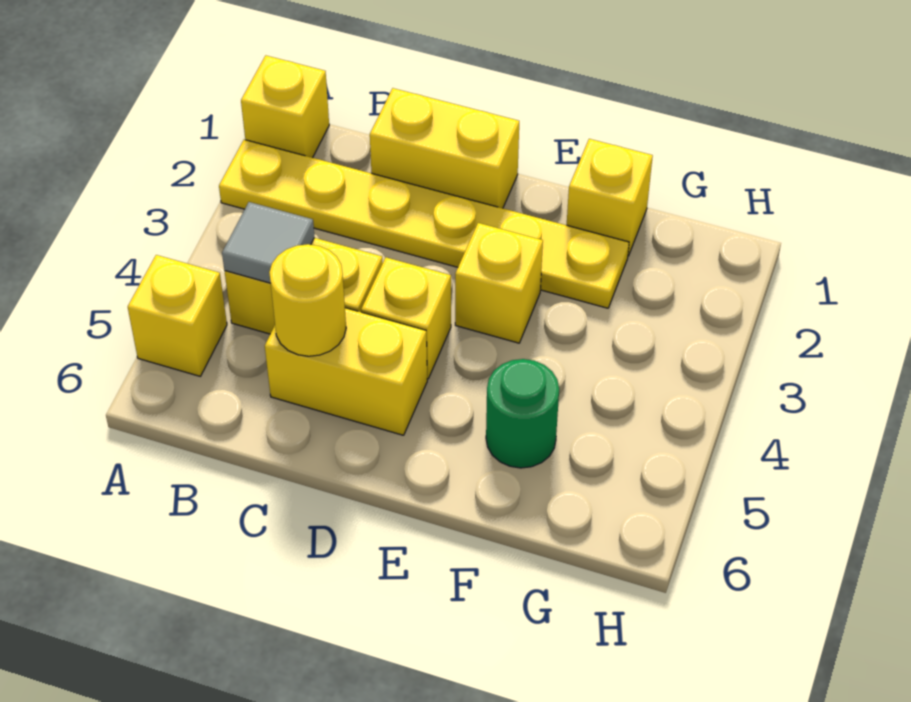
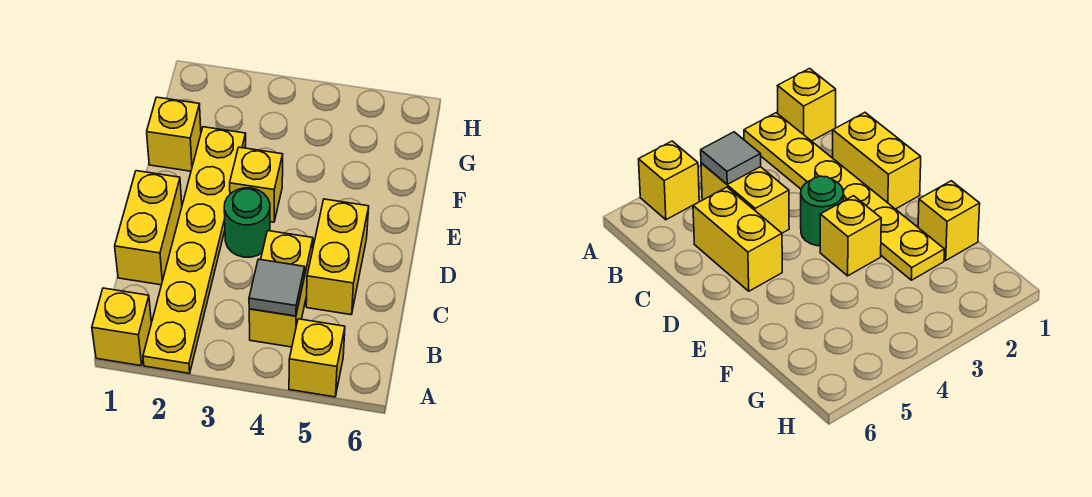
yellow 1x1 round brick [269,244,346,356] -> none
yellow 1x1 brick [361,257,451,379] -> none
green 1x1 round brick [486,359,559,468] -> green 1x1 round brick moved to [224,188,270,257]

